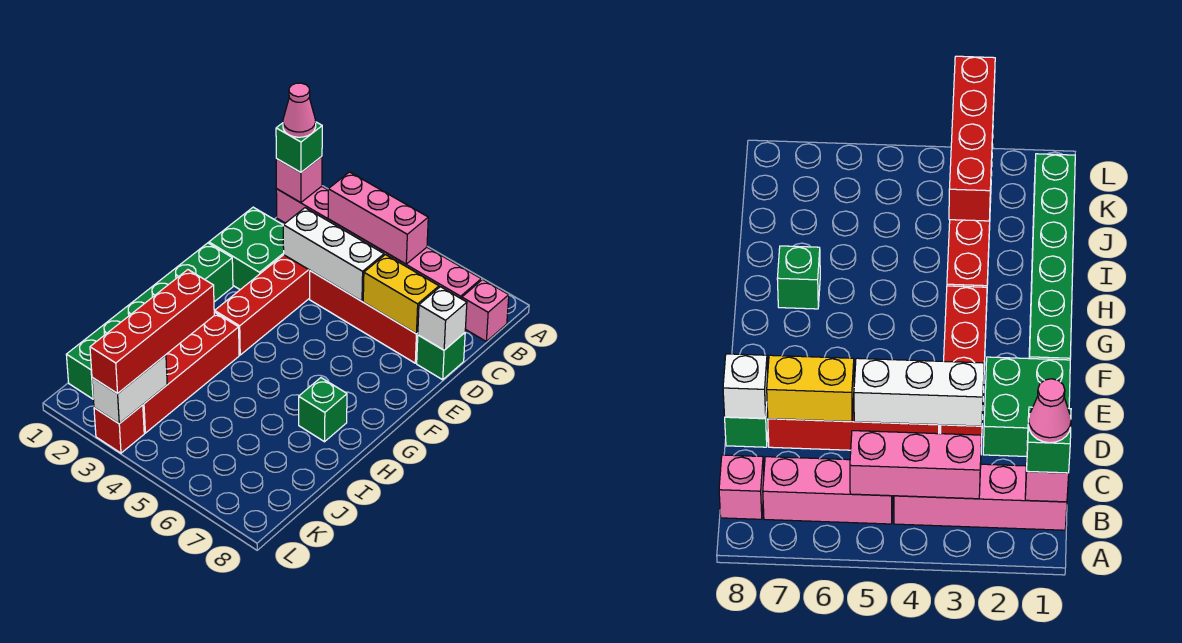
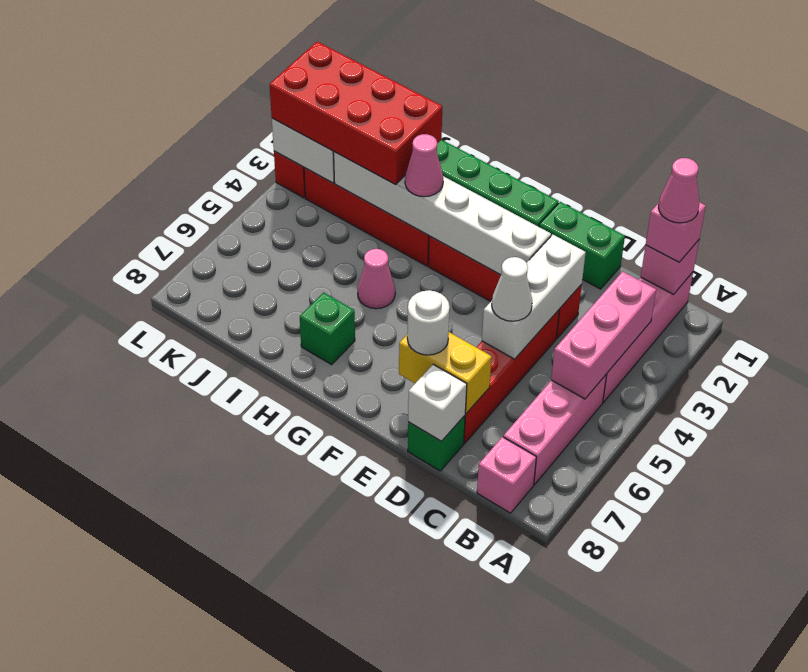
green 1x1 brick [276,122,322,172] -> pink 1x1 brick [646,202,706,262]
green 2x2 brick [209,207,284,290] -> green 1x2 brick [539,202,625,289]
none -> white 1x1 cone [492,257,532,321]
yellow 1x2 brick [363,255,439,334] -> yellow 1x2 brick turned to [399,332,492,413]
none -> white 1x6 brick [334,152,551,275]
none -> white 1x1 round brick [407,290,450,355]
none -> pink 1x1 cone [405,134,443,197]
none -> pink 1x1 cone [358,249,395,309]
red 1x4 brick [90,270,215,394] -> red 2x4 brick [269,42,442,185]

